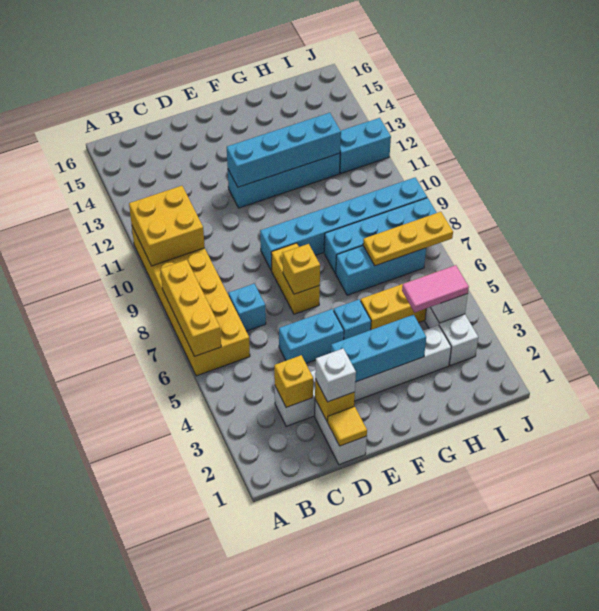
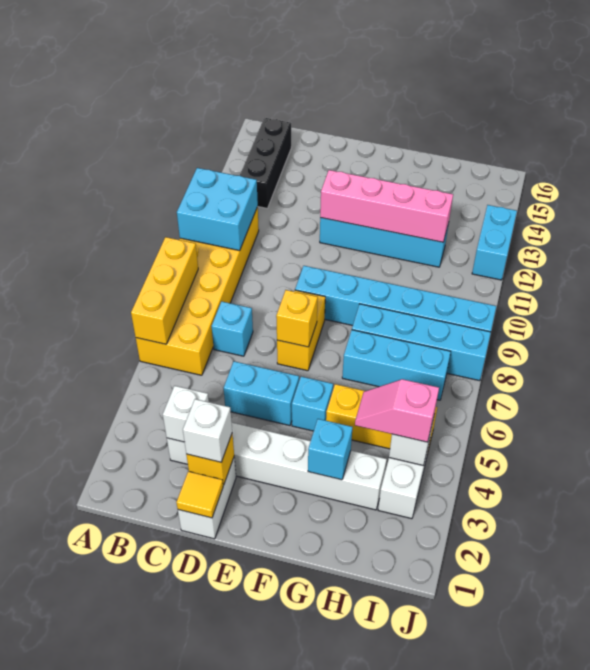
yellow 2x2 brick [129,186,205,266] -> cyan 2x2 brick [177,168,258,251]
none -> black 1x3 brick [240,118,291,208]
yellow 1x1 brick [274,355,313,407] -> white 1x1 brick [163,386,209,442]
cyan 1x3 brick [331,315,426,382] -> cyan 1x1 brick [308,419,352,480]
cyan 1x4 brick [227,113,341,187] -> pink 1x4 brick [320,170,453,242]
pink 1x2 tile [402,265,469,312] -> pink 1x2 slope [355,379,439,442]
yellow 1x3 plate [363,212,453,266] -> none
cyan 1x2 brick [340,118,391,173] -> cyan 1x2 brick turned to [472,205,517,280]

